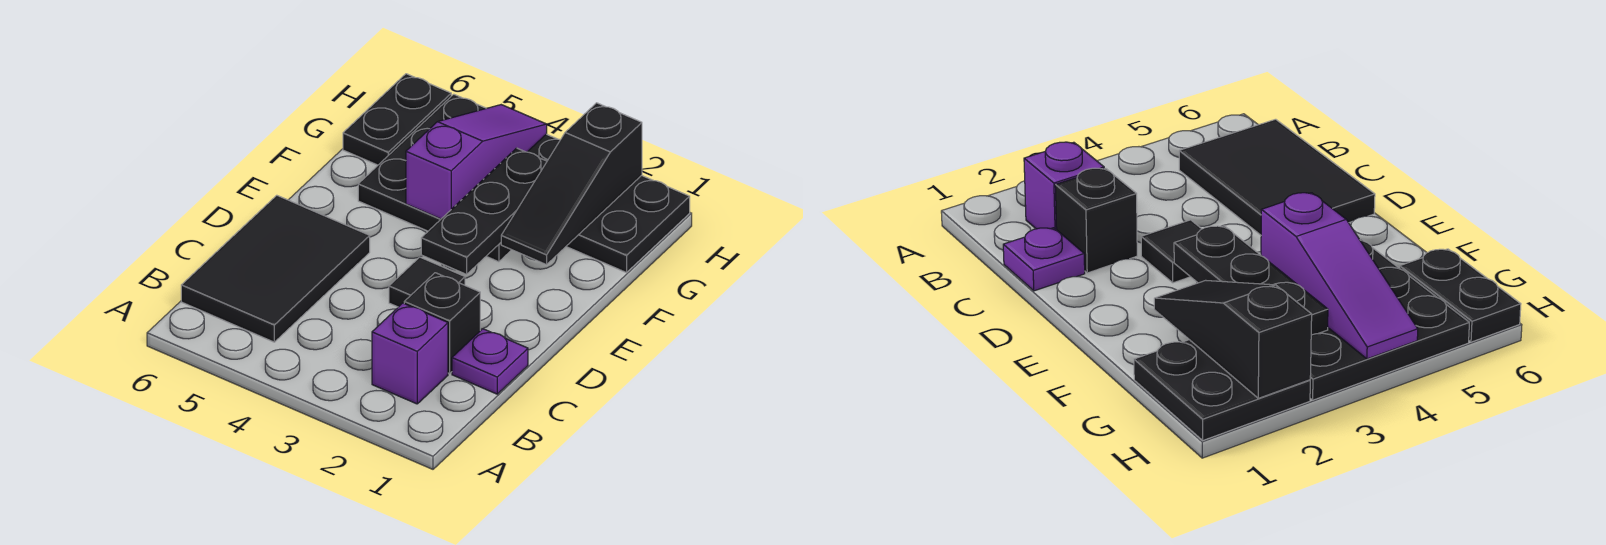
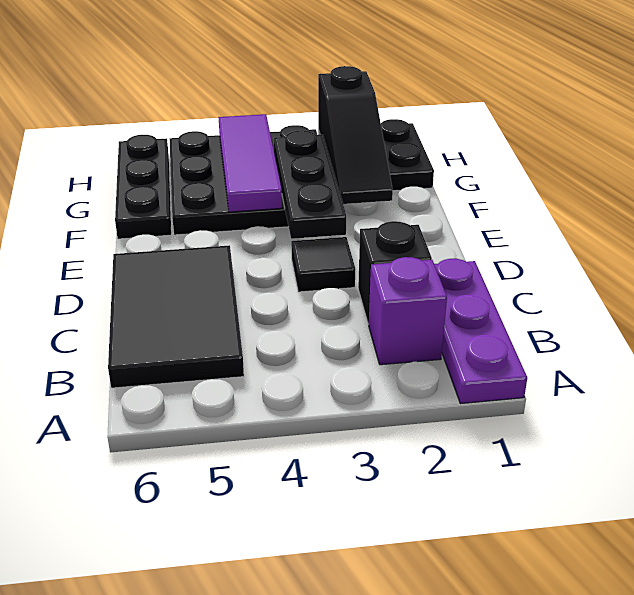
purple 1x1 plate [452,329,528,394] -> purple 1x3 plate [434,259,527,404]
purple 1x3 slope [406,105,547,219] -> purple 1x3 tile [218,114,282,212]
black 1x2 plate [343,74,451,165] -> black 1x3 plate [115,135,171,239]

